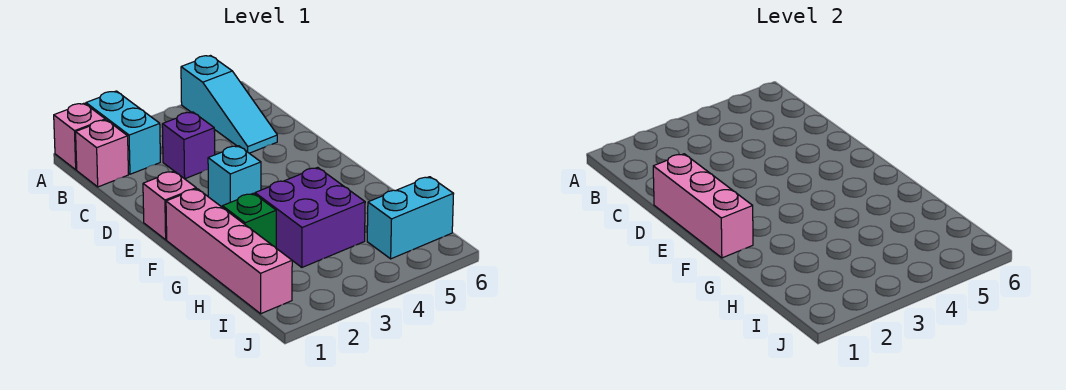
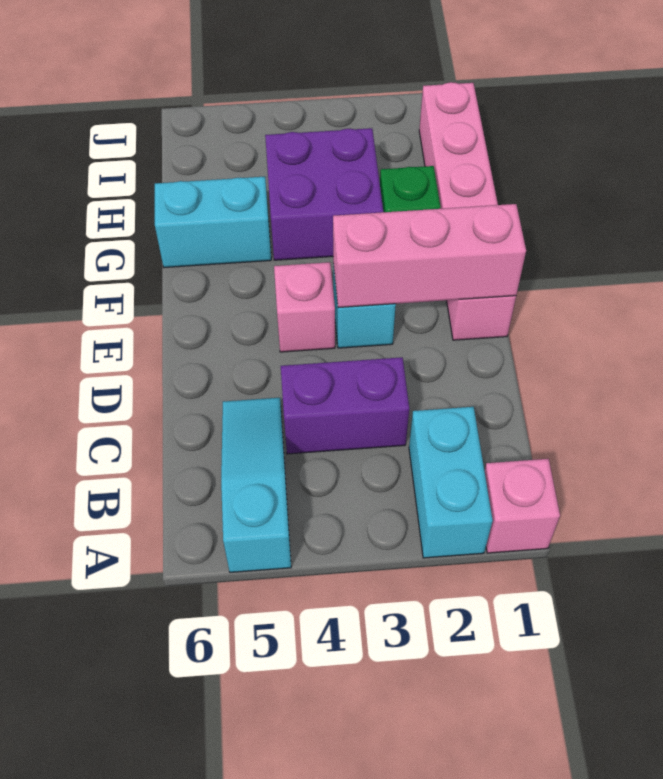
pink 1x1 brick [76,120,128,187] -> pink 1x1 brick moved to [274,262,335,352]
purple 1x1 brick [162,112,215,179] -> purple 1x2 brick [281,357,409,454]
pink 1x3 brick [653,154,753,258] -> pink 1x3 brick turned to [333,204,526,308]
cyan 1x2 brick [367,177,454,259] -> cyan 1x2 brick moved to [155,177,271,268]

